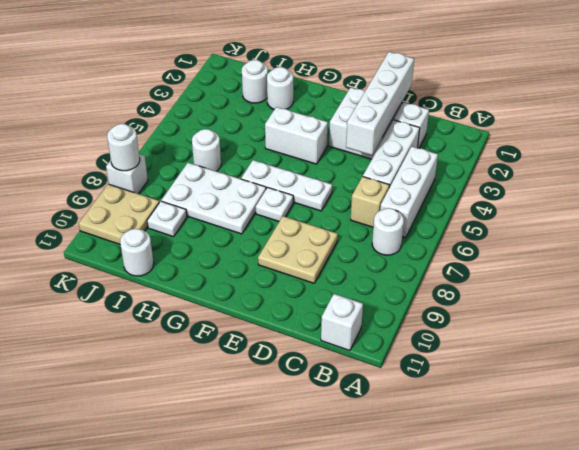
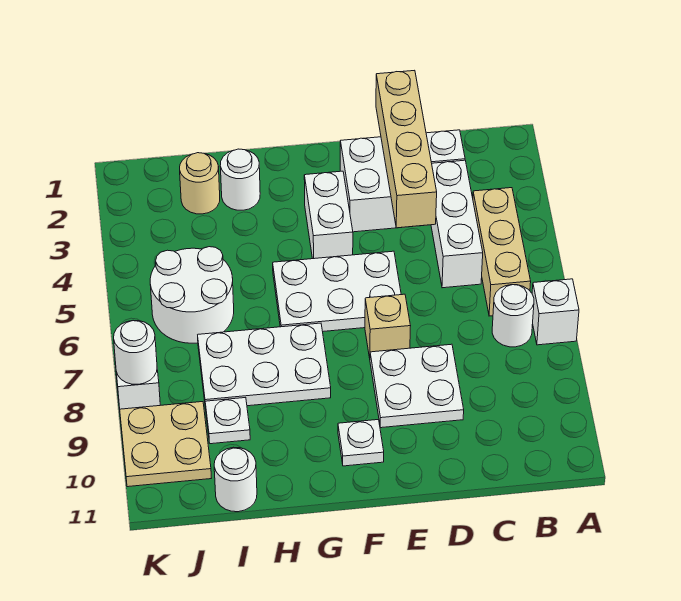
white 1x3 brick [380,146,438,238] -> tan 1x3 brick [473,188,531,316]
white 1x1 brick [321,294,363,351] -> white 1x1 brick moved to [532,279,579,345]
tan 1x1 brick [351,177,389,227] -> tan 1x1 brick moved to [365,294,410,358]
white 1x4 brick [346,52,414,155] -> tan 1x4 brick [376,70,437,228]
tan 2x2 plate [258,216,338,283] -> white 2x2 plate [370,344,464,428]
white 1x3 plate [241,160,332,211] -> white 2x3 plate [273,251,401,331]
white 1x2 brick [265,107,328,164] -> white 1x2 brick turned to [304,171,353,259]
white 1x1 plate [256,187,293,221] -> white 1x1 plate moved to [338,420,384,466]
white 1x1 round brick [242,60,268,103] -> tan 1x1 round brick [180,153,220,214]
white 1x1 round brick [192,129,221,171] -> white 2x2 round brick [150,247,234,343]

